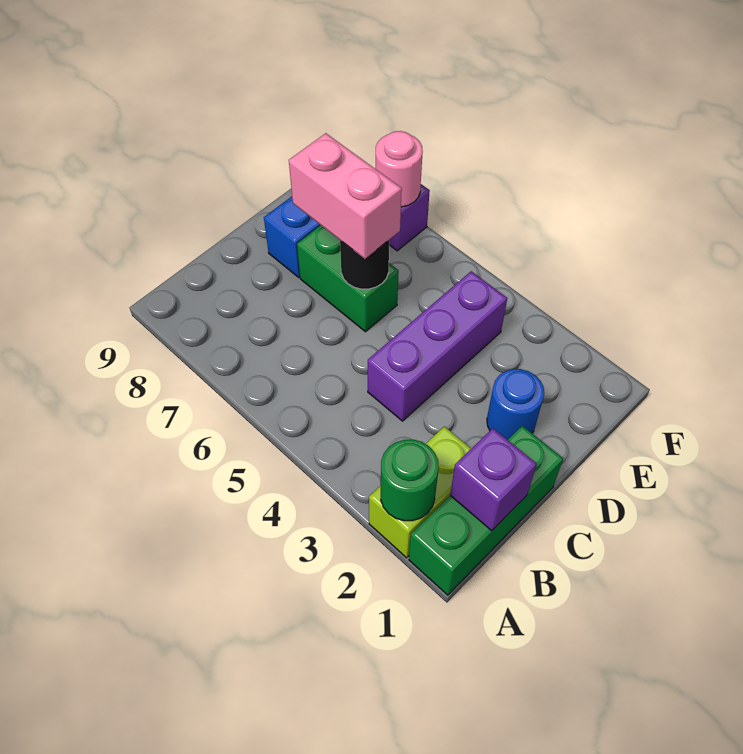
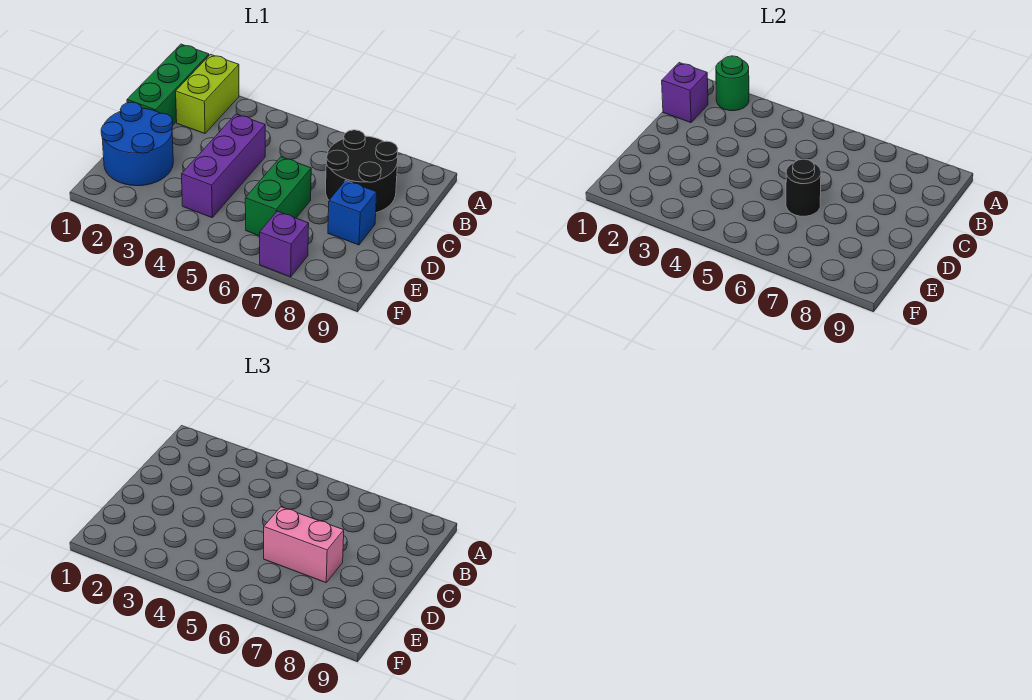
none -> black 2x2 round brick [326,130,398,213]
blue 1x1 round brick [487,369,544,440] -> blue 2x2 round brick [101,102,173,186]
green 1x2 brick [297,225,399,332] -> green 1x2 brick turned to [245,157,311,236]
pink 1x1 round brick [375,131,423,207] -> none

